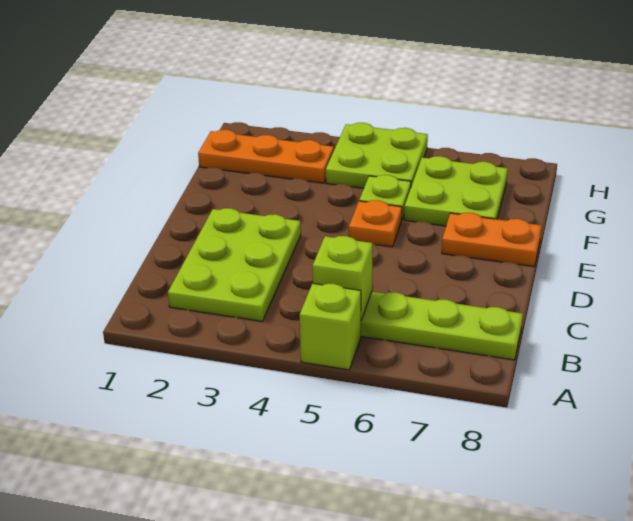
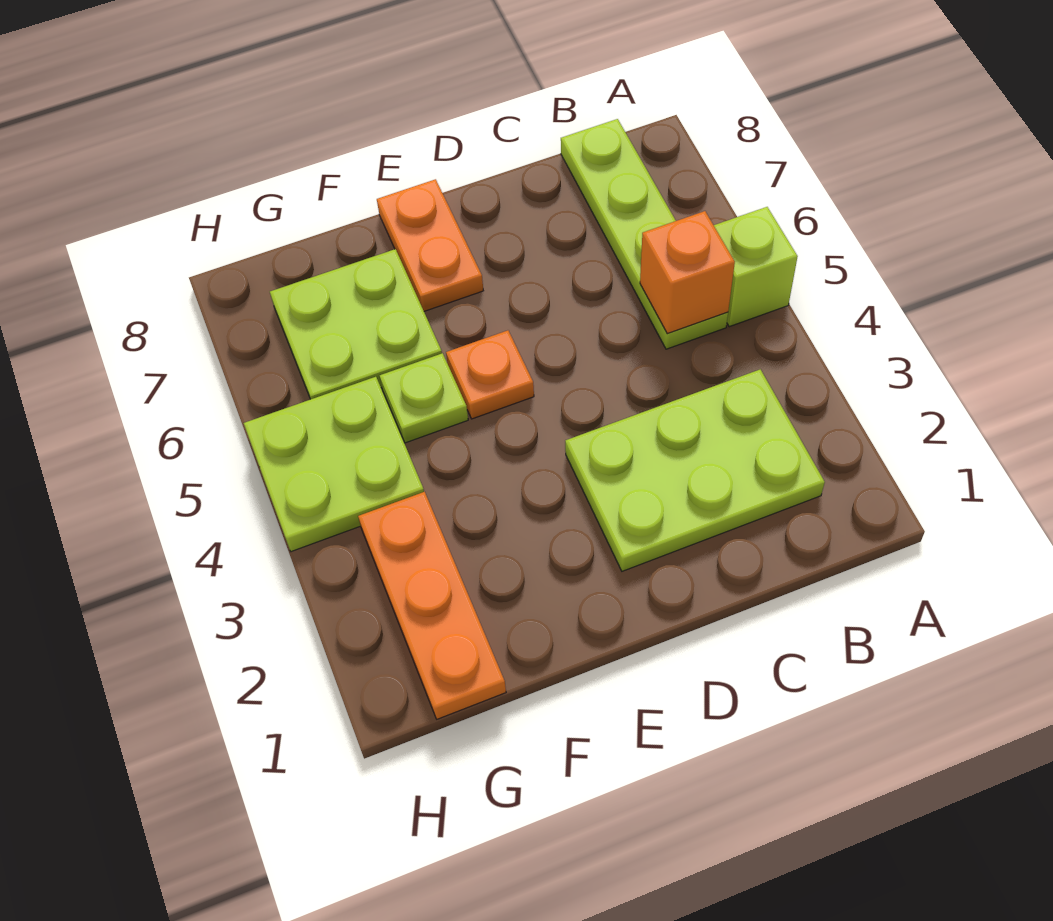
lime 1x1 brick [313,236,372,320] -> orange 1x1 brick [640,211,735,334]

